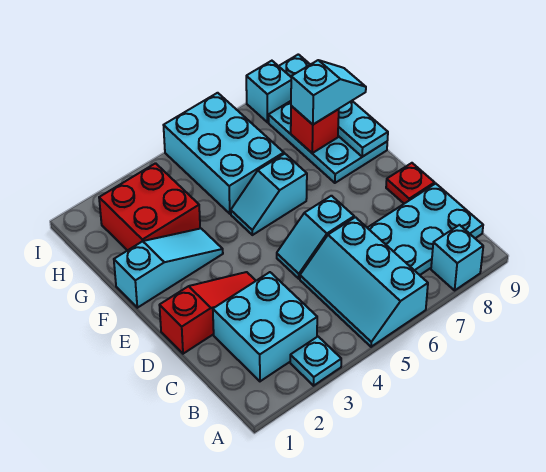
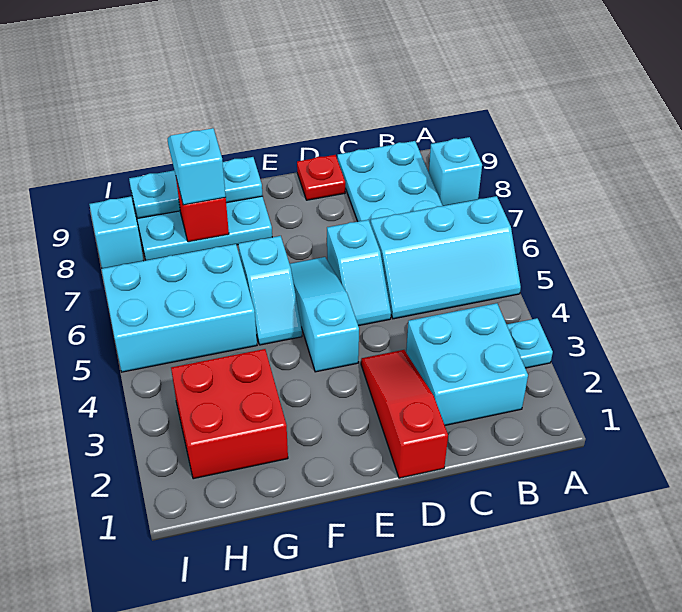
cyan 1x3 slope [114,228,223,308] -> cyan 1x3 slope moved to [290,257,359,372]
cyan 1x4 plate [279,54,388,157] -> cyan 1x3 plate [129,157,263,219]

